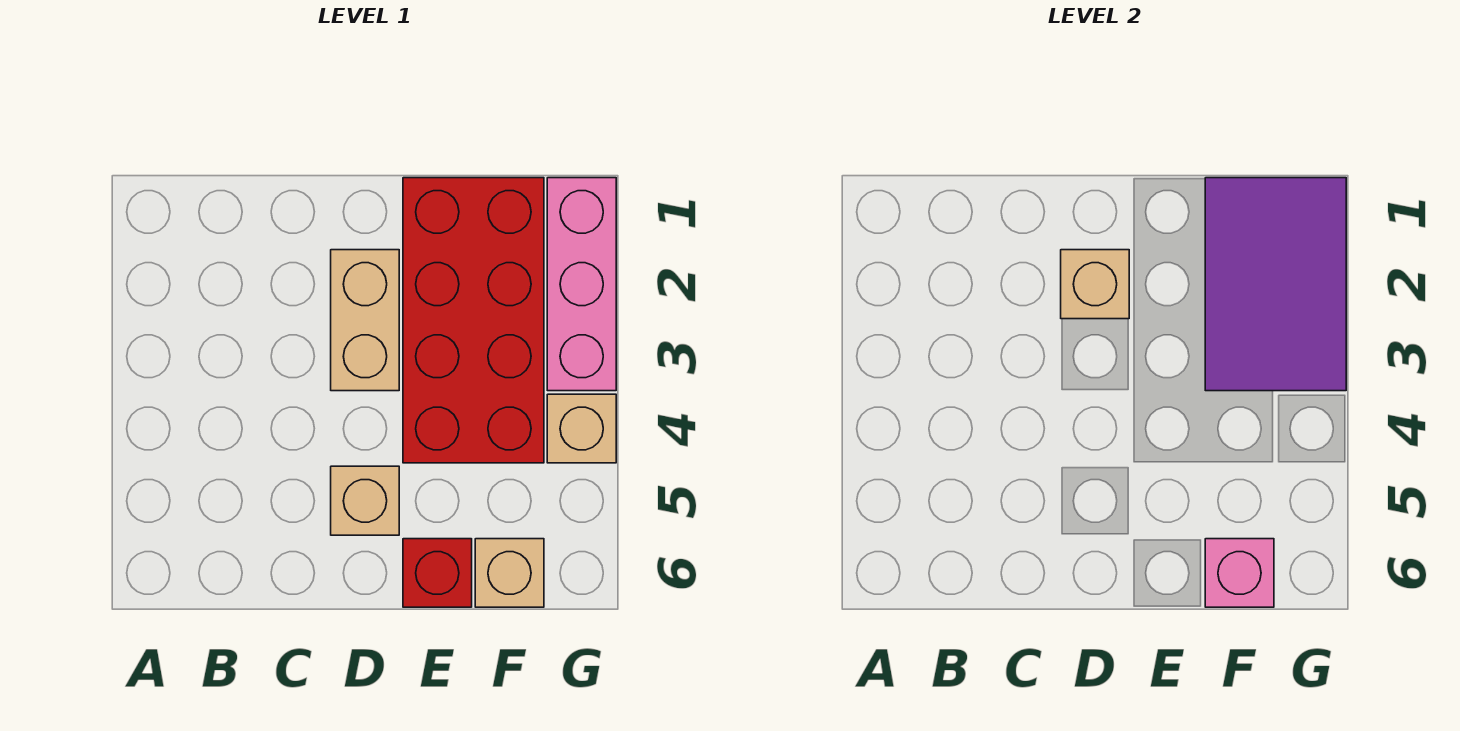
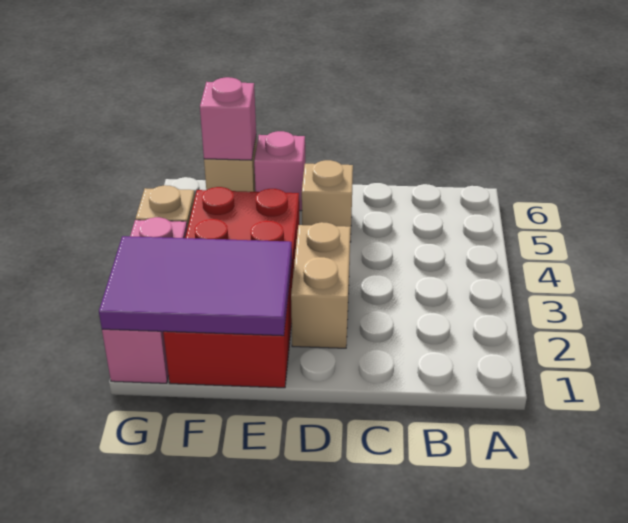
tan 1x1 brick [1061,250,1129,319] -> none
red 1x1 brick [403,539,472,607] -> pink 1x1 brick [254,131,305,211]
purple 2x3 tile [1205,178,1346,391] -> purple 2x3 tile turned to [99,236,292,336]

